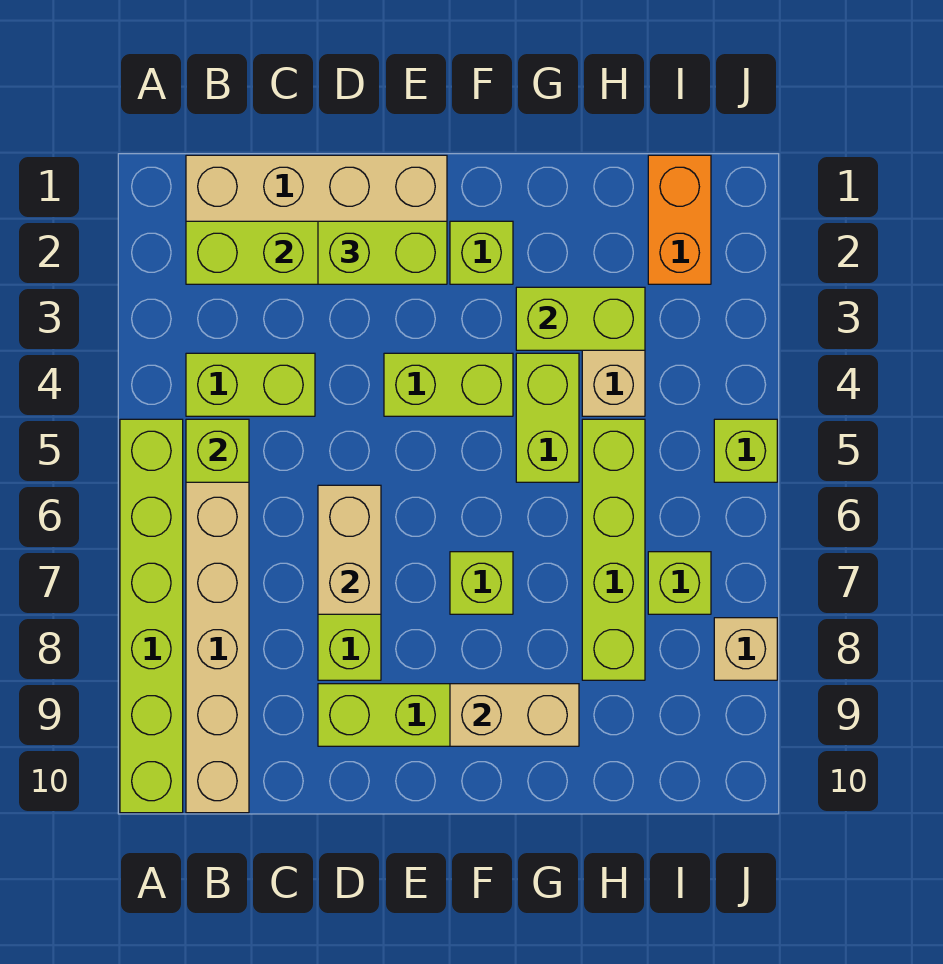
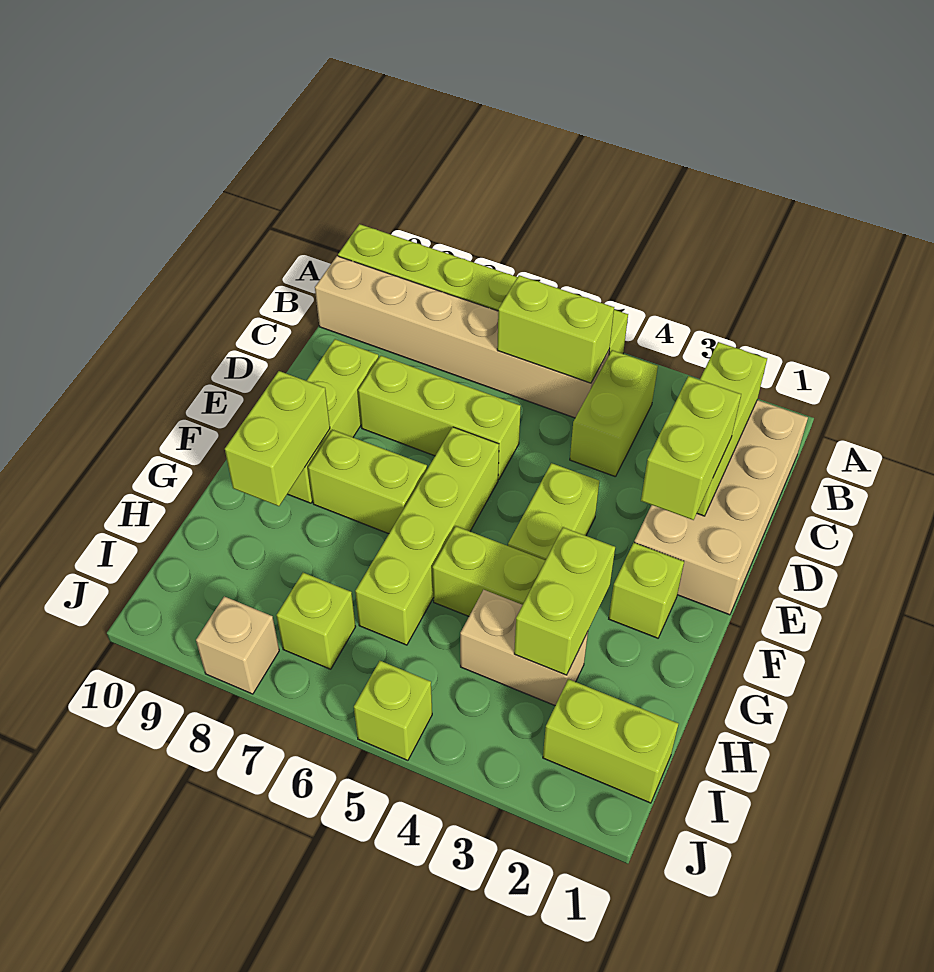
lime 1x1 brick [186,419,249,482] -> lime 1x2 brick [497,275,614,383]
tan 1x2 brick [318,485,381,614] -> none
lime 1x1 brick [450,552,513,614] -> lime 1x2 brick [308,430,427,534]
tan 1x2 brick [450,684,579,746] -> lime 1x2 brick [225,371,330,506]
lime 1x4 brick [582,419,645,680] -> lime 1x4 brick turned to [355,427,499,645]
orange 1x2 brick [648,155,711,284] -> lime 1x2 brick [543,679,678,803]

